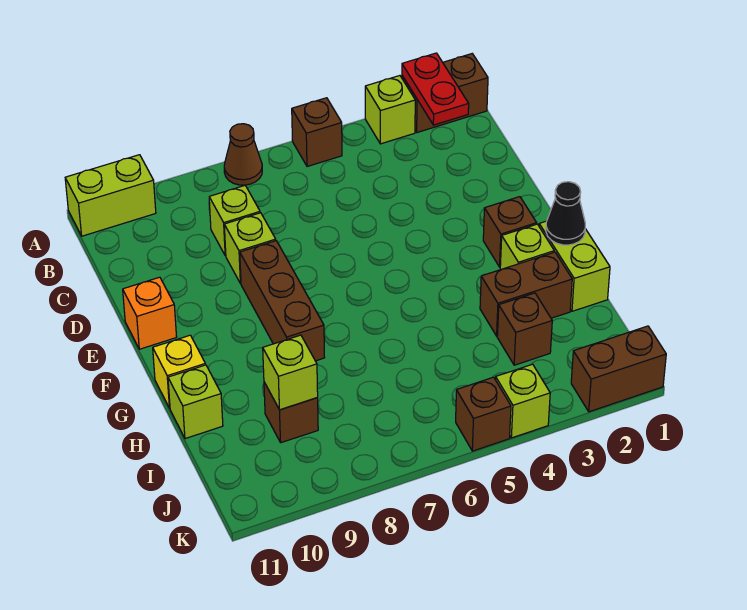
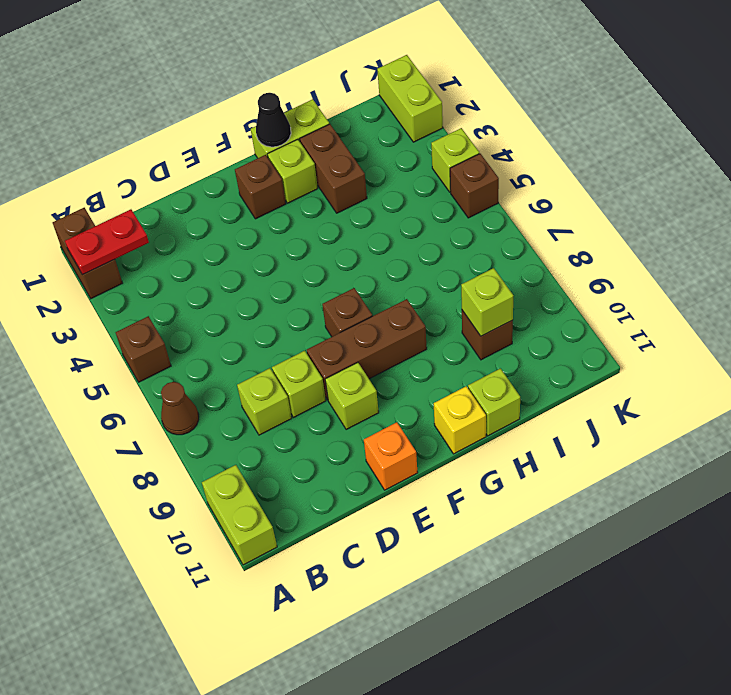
lime 1x1 brick [365,76,415,144] -> lime 1x1 brick moved to [325,362,379,430]
brown 1x1 brick [497,293,552,365] -> brown 1x1 brick moved to [322,288,372,337]
brown 1x2 brick [571,326,666,412] -> lime 1x2 brick [377,55,443,142]

